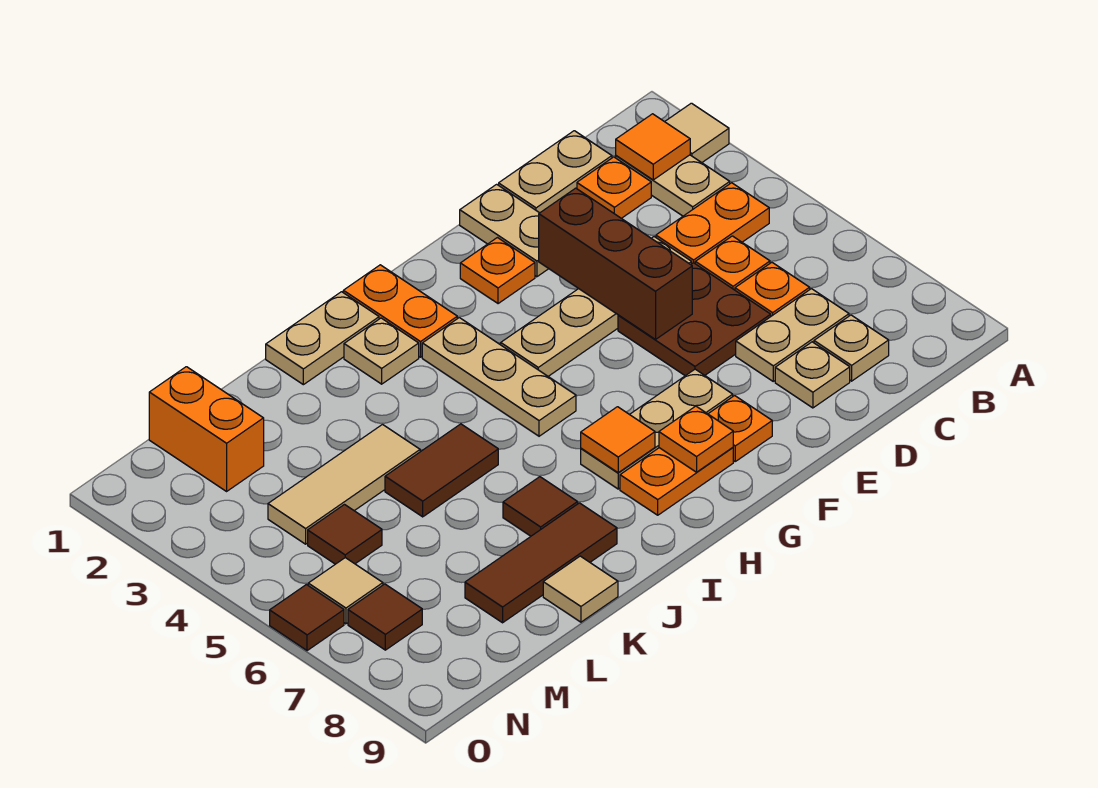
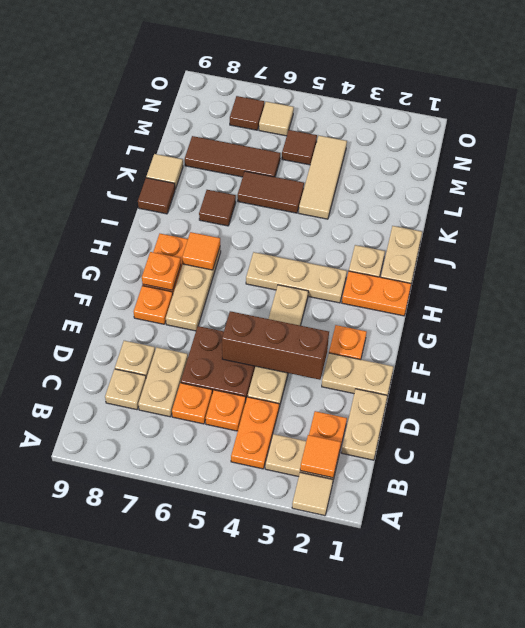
brown 1x2 tile [385,424,498,517] -> brown 1x2 tile turned to [238,171,304,213]
brown 1x3 tile [465,503,617,623] -> brown 1x3 tile turned to [185,136,280,177]
orange 1x2 brick [149,367,264,491] -> none
brown 1x1 tile [270,585,344,651] -> brown 1x1 tile moved to [138,178,175,214]

